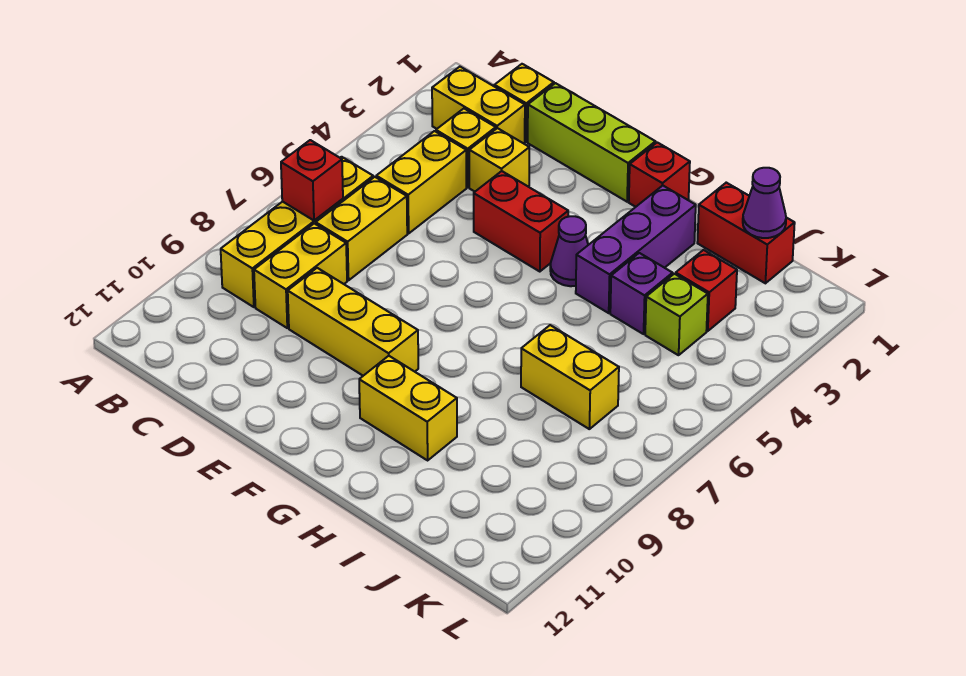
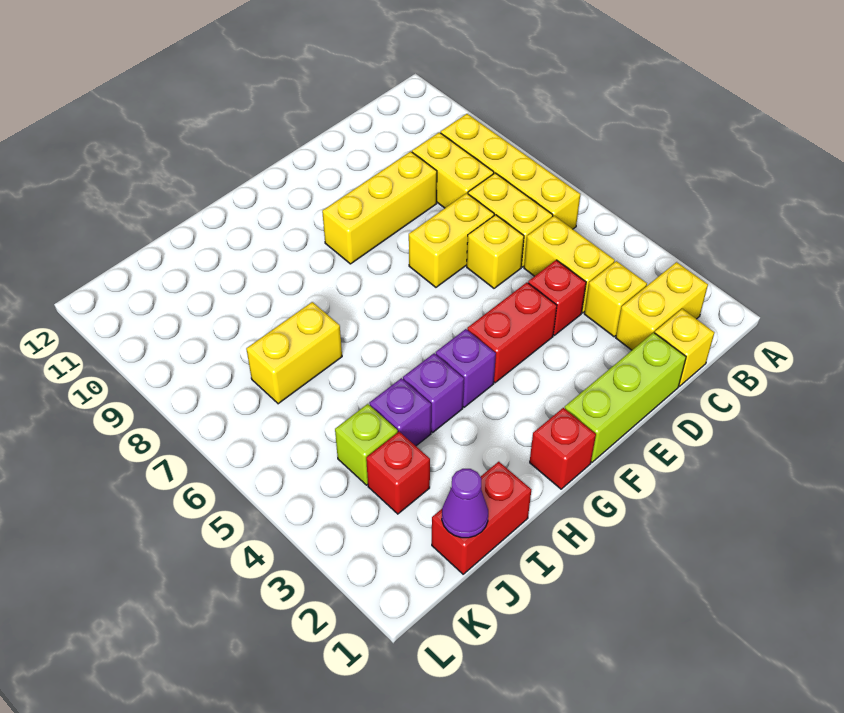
red 1x1 brick [281,140,343,220] -> red 1x1 brick moved to [528,260,586,335]
yellow 1x1 brick [469,128,529,192] -> yellow 1x1 brick moved to [467,215,524,288]
purple 1x1 cone [550,216,588,286] -> purple 1x1 brick [436,329,496,407]
yellow 1x2 brick [359,356,457,460] -> yellow 1x2 brick moved to [409,193,494,287]
purple 1x3 brick [576,186,696,313] -> purple 1x1 brick [403,353,464,432]

